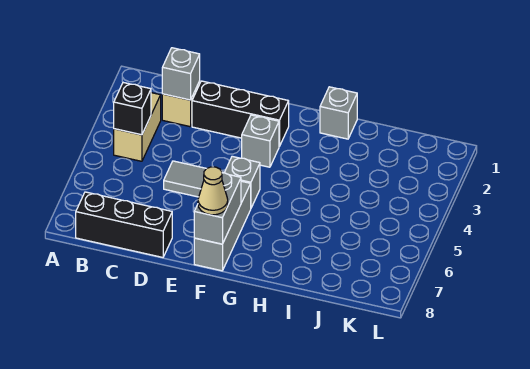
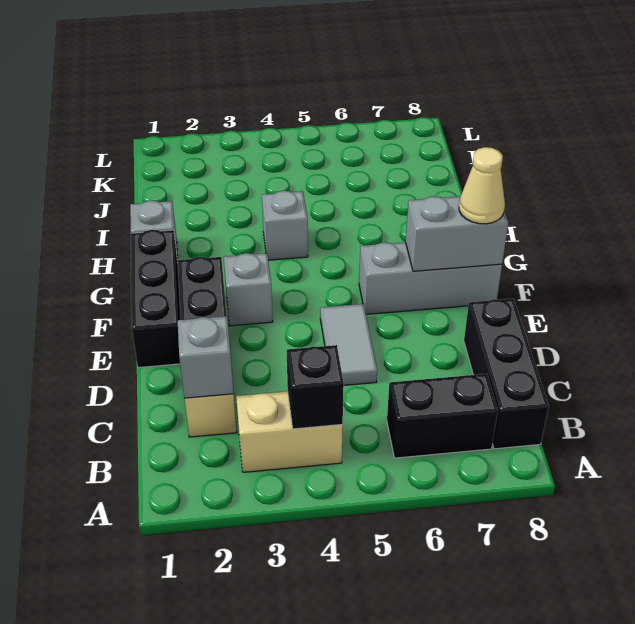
none -> black 1x2 brick [387,374,498,458]
none -> black 1x3 brick [131,230,180,368]
grey 1x1 brick [224,156,260,208] -> grey 1x1 brick moved to [262,191,308,260]

